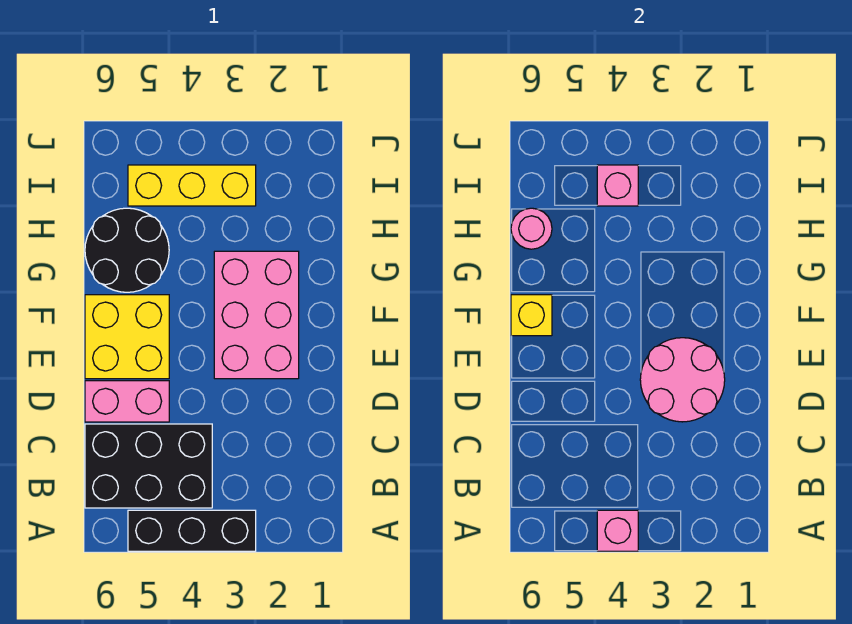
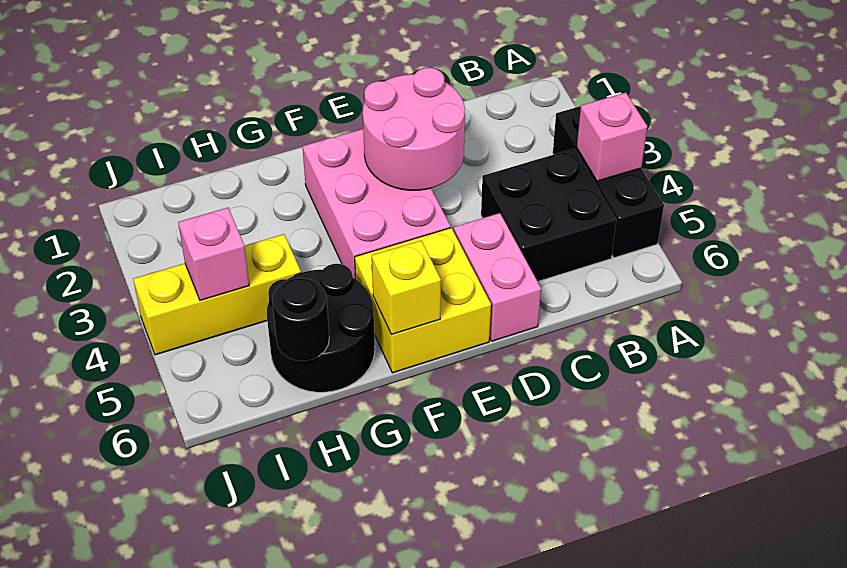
black 2x3 brick [85,424,212,508] -> black 2x2 brick [481,149,616,282]
pink 2x3 brick [214,251,299,379] -> pink 2x3 brick turned to [303,129,451,279]
pink 1x1 round brick [511,208,552,249] -> black 1x1 round brick [272,278,329,361]
yellow 1x3 brick [128,165,256,206] -> yellow 1x3 brick turned to [133,234,301,355]

